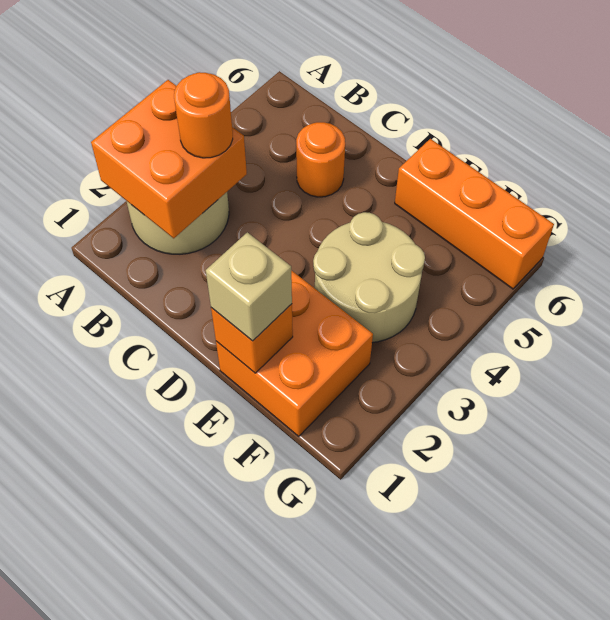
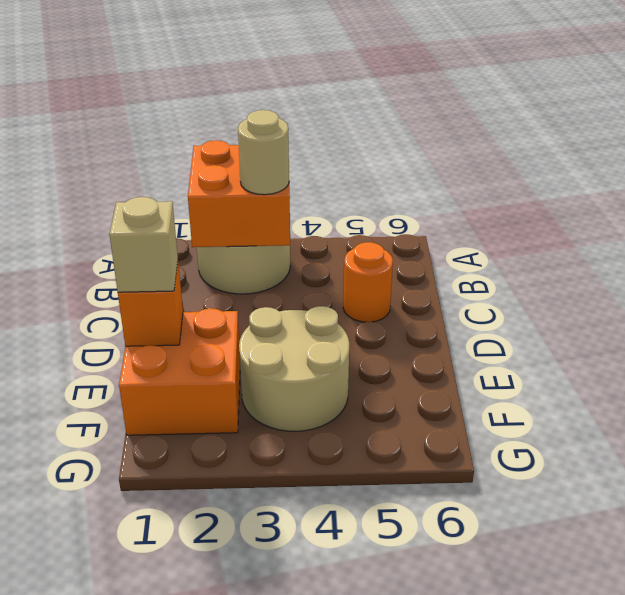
orange 1x1 round brick [174,72,233,158] -> tan 1x1 round brick [238,110,289,195]
orange 1x3 brick [395,139,554,289] -> none

